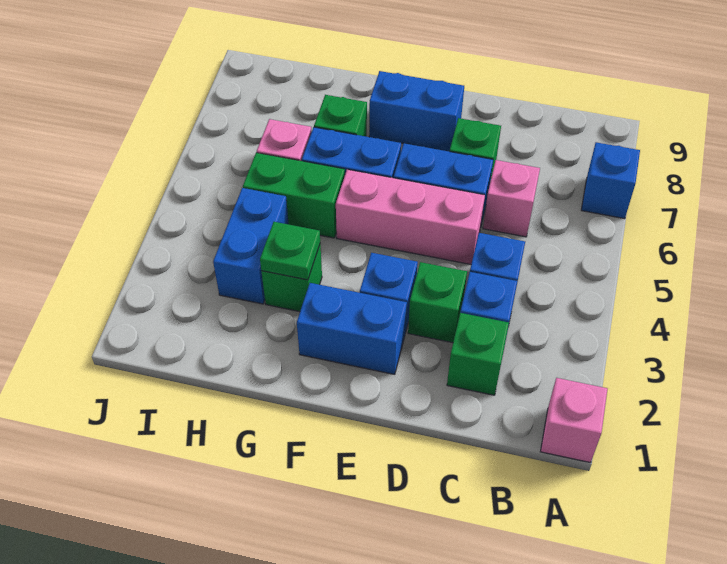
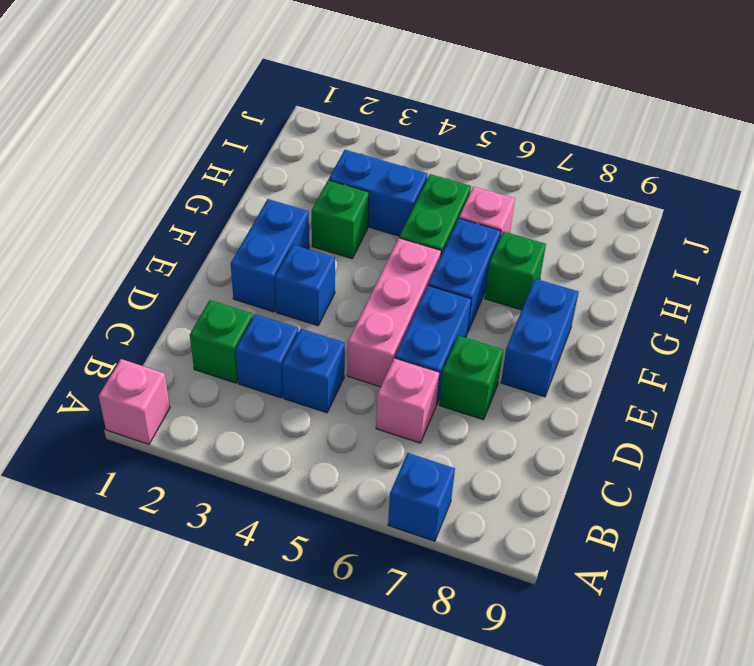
green 1x1 brick [408,262,467,343] -> none
green 1x1 plate [260,222,320,280] -> none

